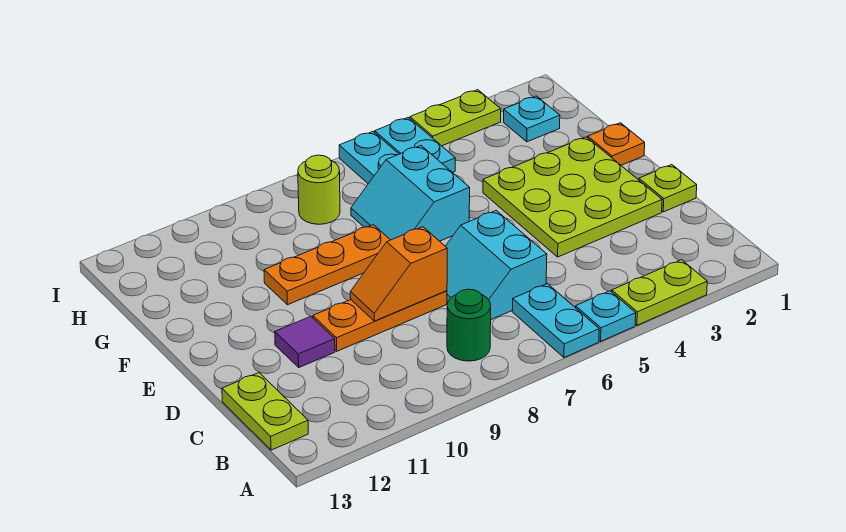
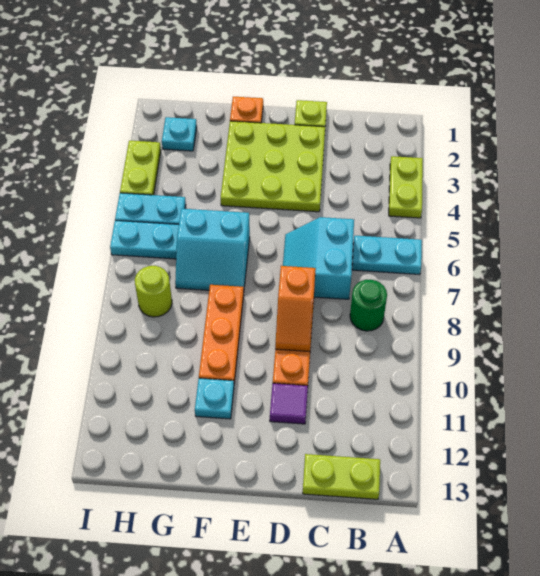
cyan 1x1 plate [576,291,636,341] -> cyan 1x1 plate moved to [195,378,234,419]
cyan 2x2 slope [445,211,547,319] -> cyan 2x2 slope turned to [283,217,354,299]

